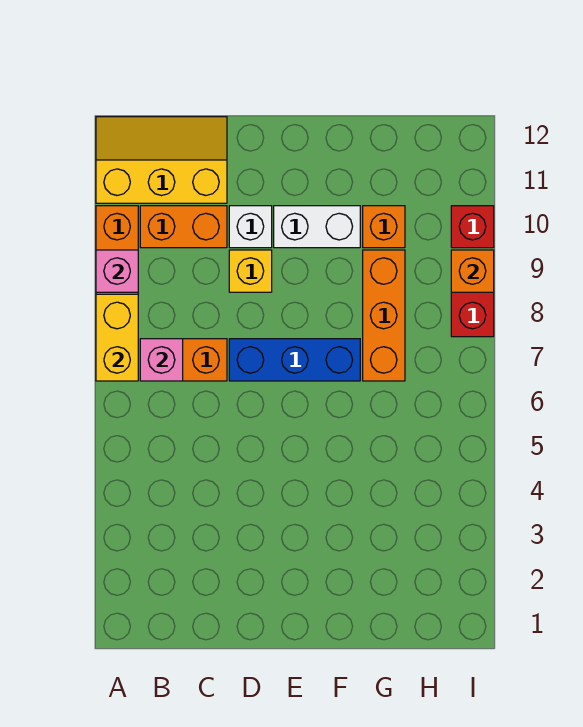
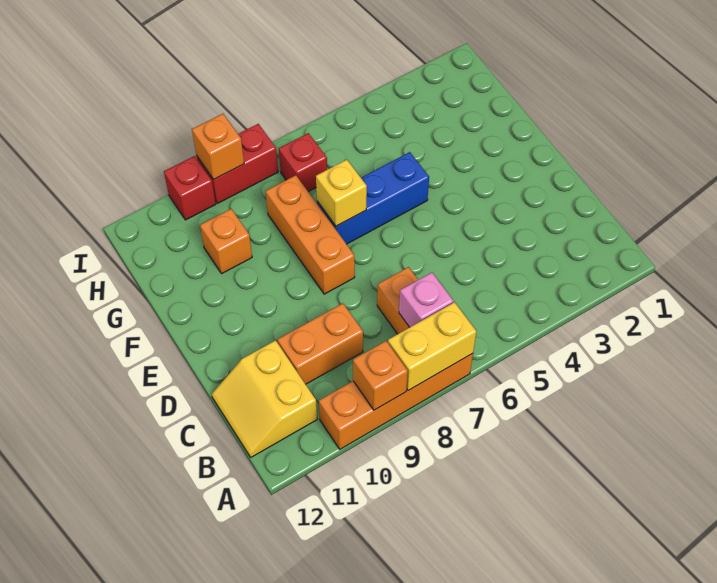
pink 1x1 brick [96,250,138,292] -> orange 1x1 brick [353,341,408,410]
yellow 2x3 slope [96,117,227,203] -> yellow 2x2 slope [212,340,317,457]
orange 1x2 brick [140,206,227,248] -> orange 1x2 brick turned to [277,303,363,384]
blue 1x3 brick [229,339,360,381] -> blue 1x3 brick turned to [317,152,429,244]
yellow 1x1 brick [229,250,272,292] -> yellow 1x1 brick moved to [316,160,367,226]
white 1x1 brick [229,206,272,248] -> none
white 1x2 brick [274,206,360,248] -> none
orange 1x3 brick [363,250,405,381] -> orange 1x3 brick turned to [266,175,355,294]
none -> red 1x1 brick [279,133,327,192]

